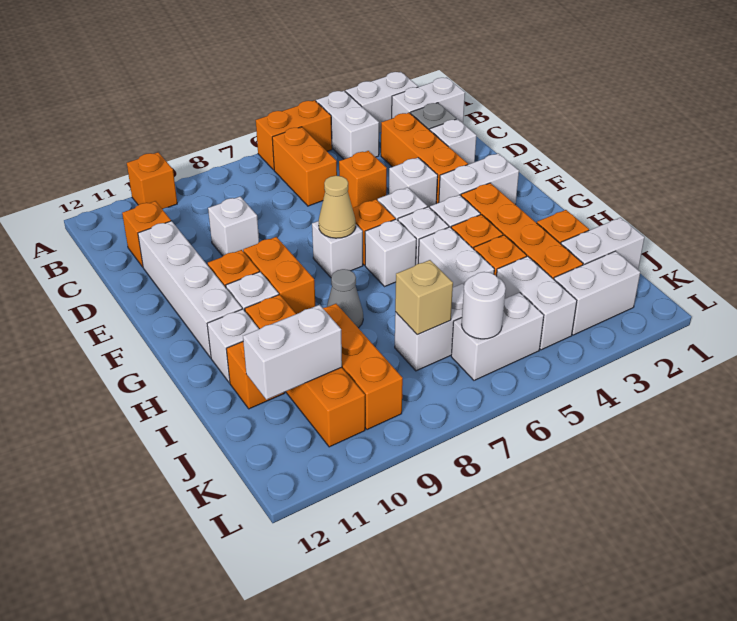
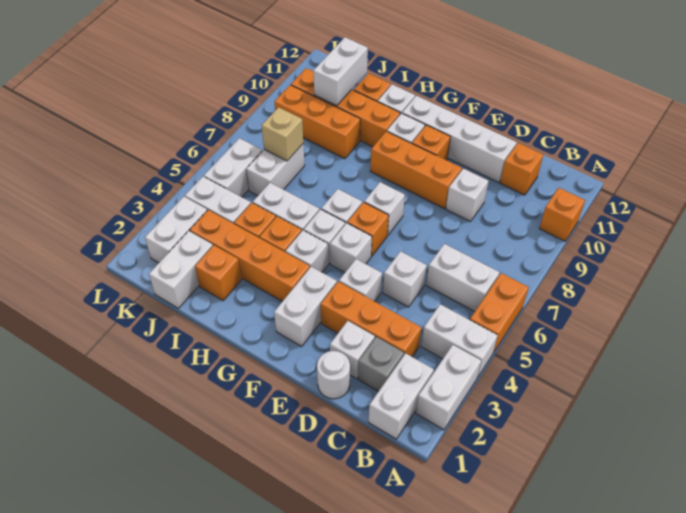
orange 1x2 brick [272,127,337,206] -> white 1x2 brick [426,244,499,311]
orange 1x1 brick [339,151,387,208] -> white 1x1 brick [383,251,427,307]
tan 1x1 cone [319,176,356,238] -> none
orange 1x2 brick [243,237,315,314] -> orange 1x3 brick [370,131,462,208]
grey 1x1 cone [327,269,363,328] -> none
white 1x1 round brick [462,272,506,339] -> white 1x1 round brick moved to [317,351,350,399]

